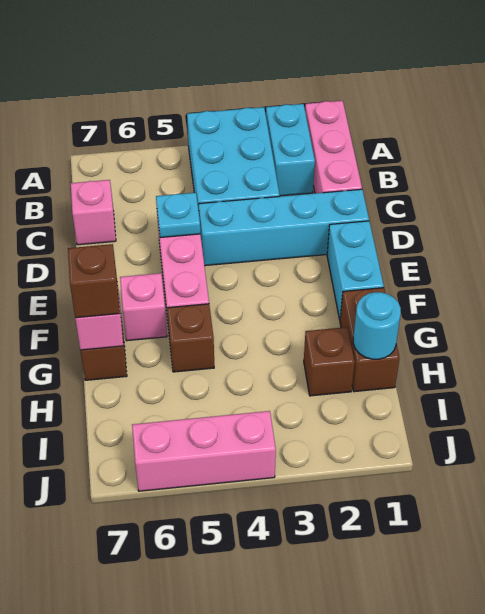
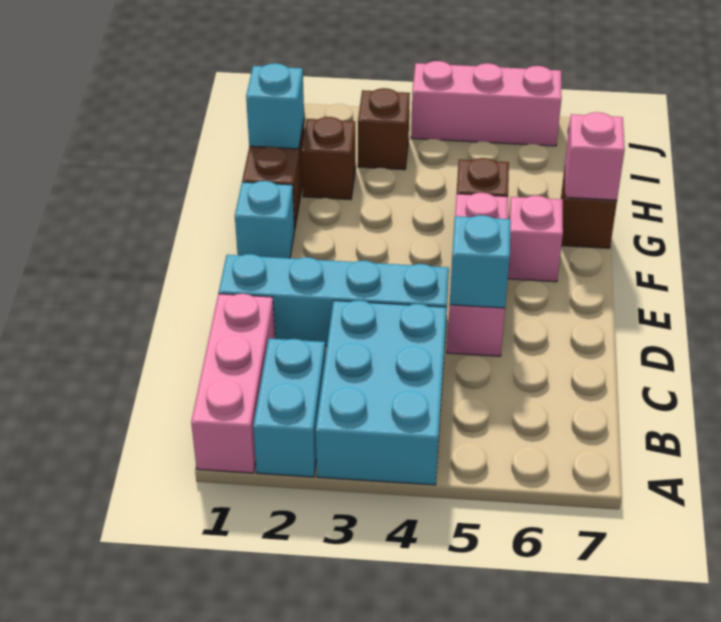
pink 1x1 brick [71,180,116,245] -> none
cyan 1x1 plate [156,193,200,238] -> cyan 1x1 brick [450,215,511,308]
cyan 1x2 brick [327,221,384,319] -> cyan 1x1 brick [235,181,294,258]
brown 1x1 brick [68,244,120,318] -> brown 1x1 brick moved to [358,88,410,170]
cyan 1x1 round brick [353,292,401,359] -> cyan 1x1 brick [246,63,304,149]

